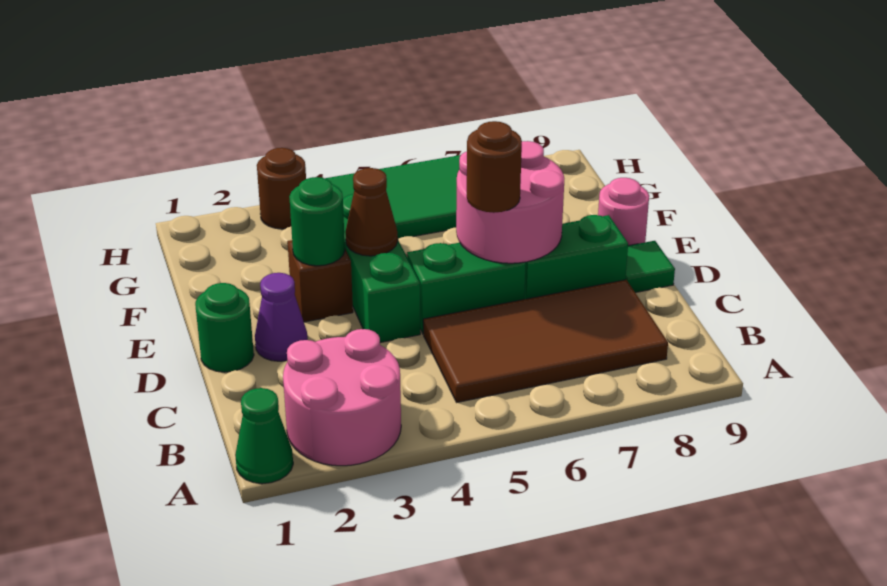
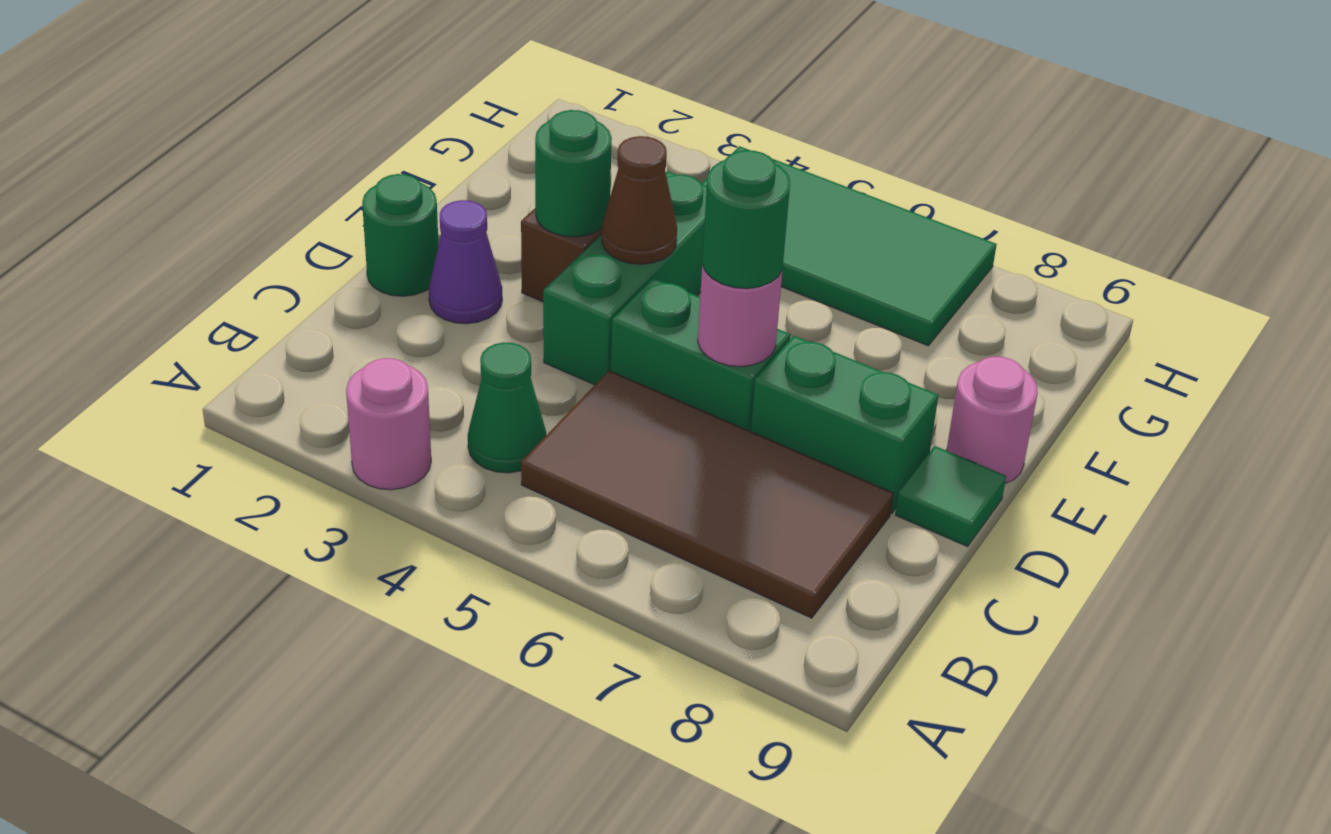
green 1x1 cone [235,388,293,484] -> green 1x1 cone moved to [468,342,546,473]
pink 2x2 round brick [283,329,401,466] -> pink 1x1 round brick [346,358,431,490]
pink 2x2 round brick [456,141,564,263] -> pink 1x1 round brick [698,265,782,367]
brown 1x1 round brick [467,121,522,213] -> green 1x1 round brick [702,150,790,289]
brown 1x1 round brick [257,148,306,229] -> none

